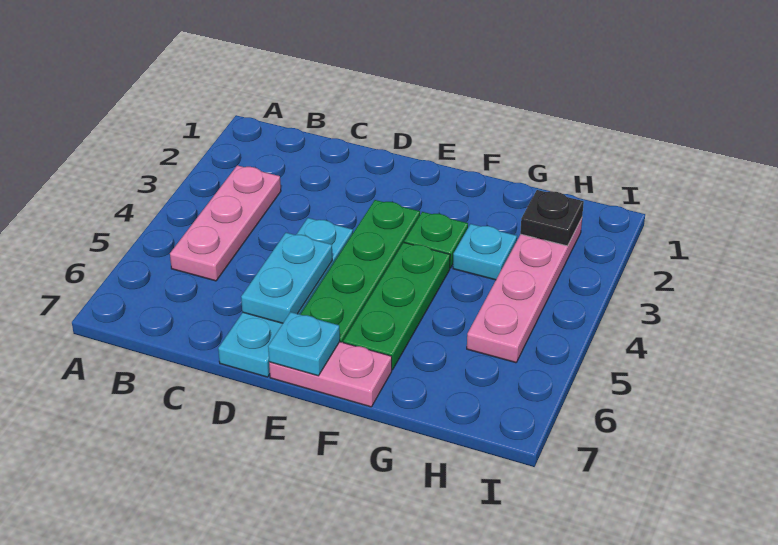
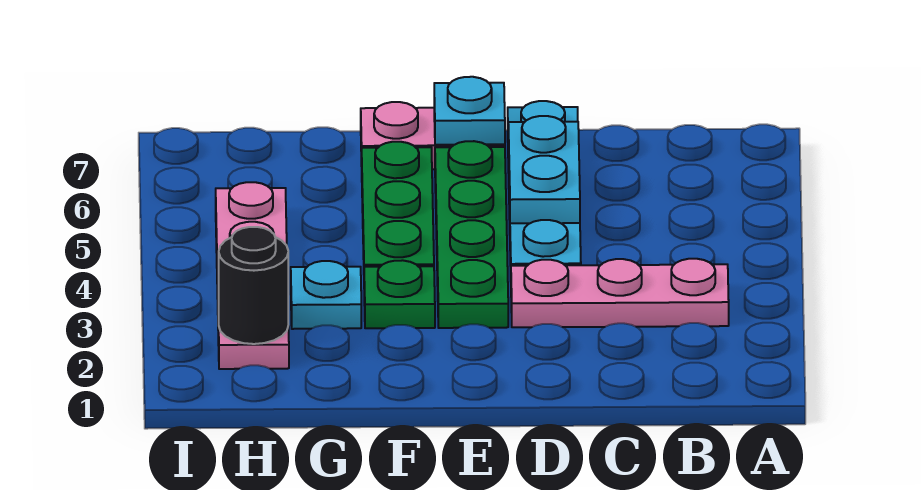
pink 1x3 plate [170,165,281,281] -> pink 1x3 plate turned to [511,259,729,327]
black 1x1 plate [520,190,584,246] -> black 1x1 round brick [219,227,288,344]

